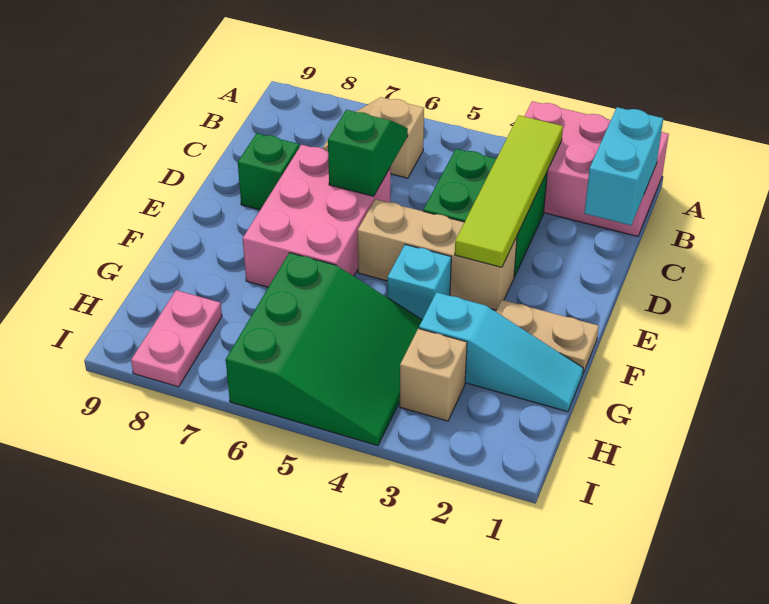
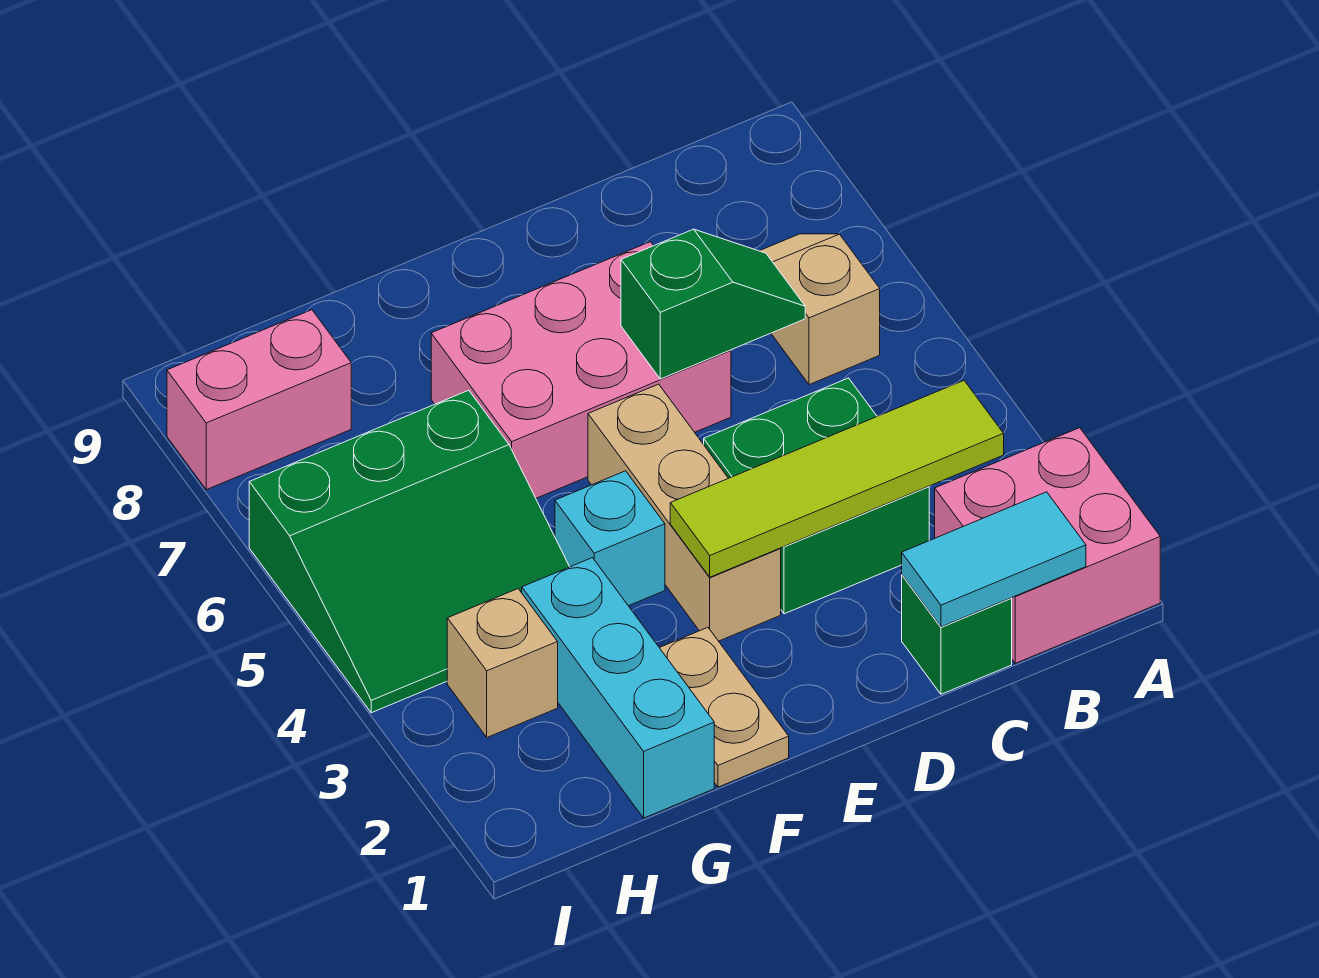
pink 2x3 brick [524,101,669,236] -> pink 2x2 brick [935,428,1160,663]
cyan 1x2 brick [584,107,663,225] -> cyan 1x2 tile [902,492,1086,627]
green 1x1 brick [238,133,299,210] -> green 1x1 brick moved to [902,575,1012,694]
cyan 1x3 slope [419,292,583,412] -> cyan 1x3 brick [522,558,714,818]
pink 1x2 plate [131,290,222,387] -> pink 1x2 brick [167,310,351,490]

